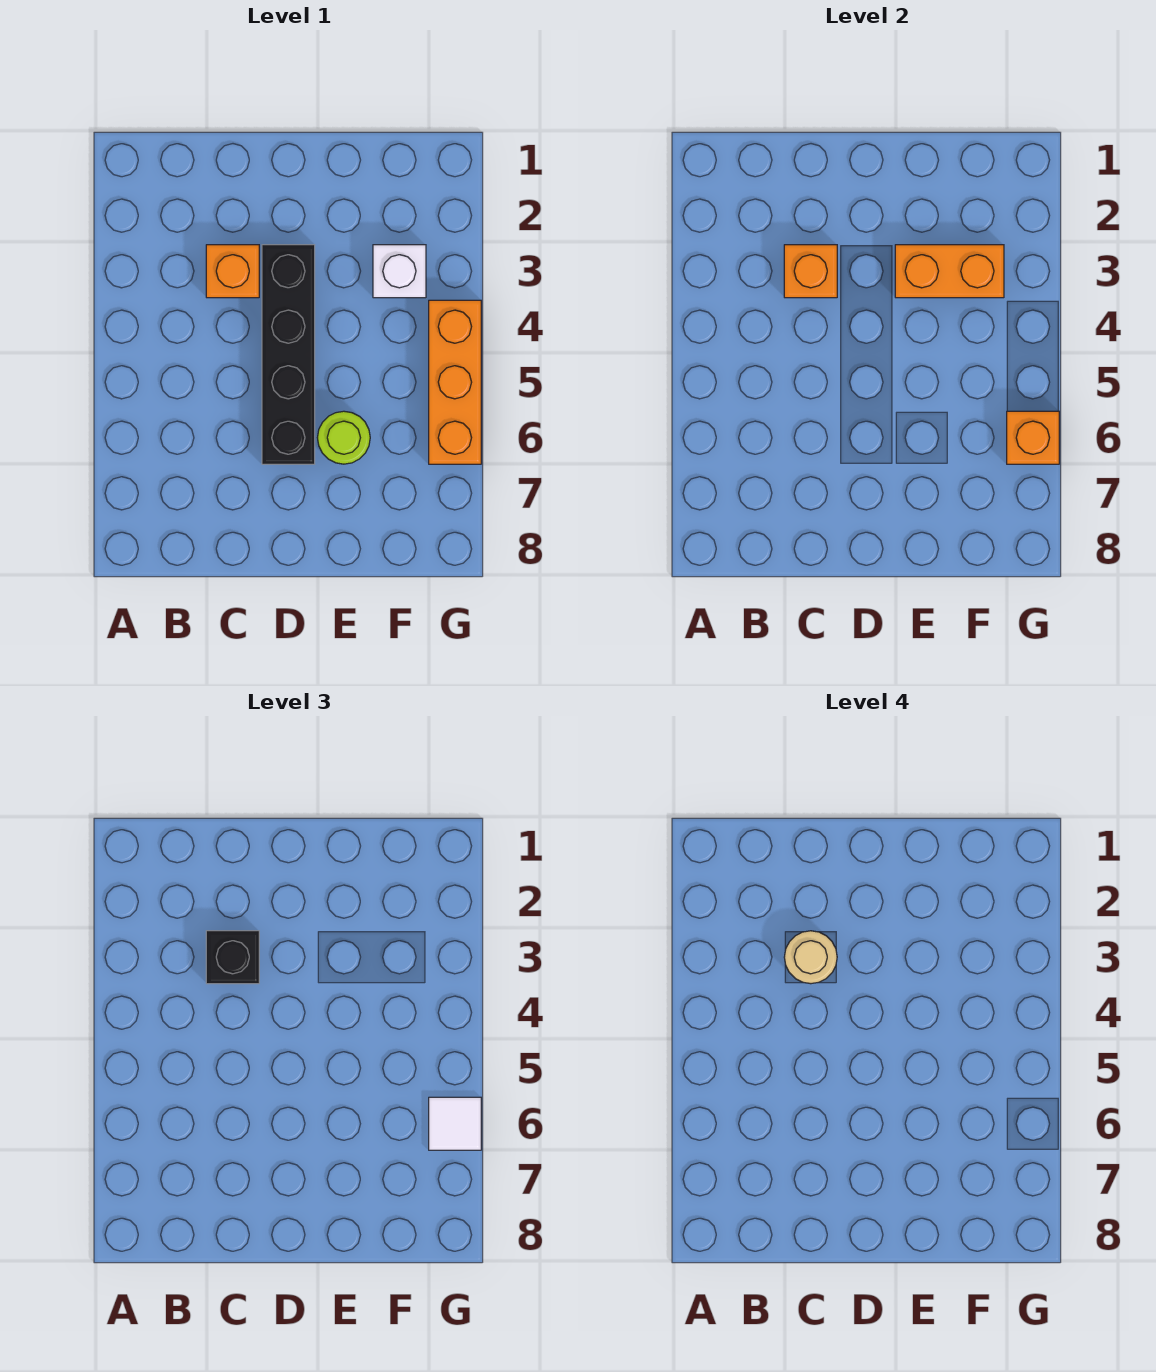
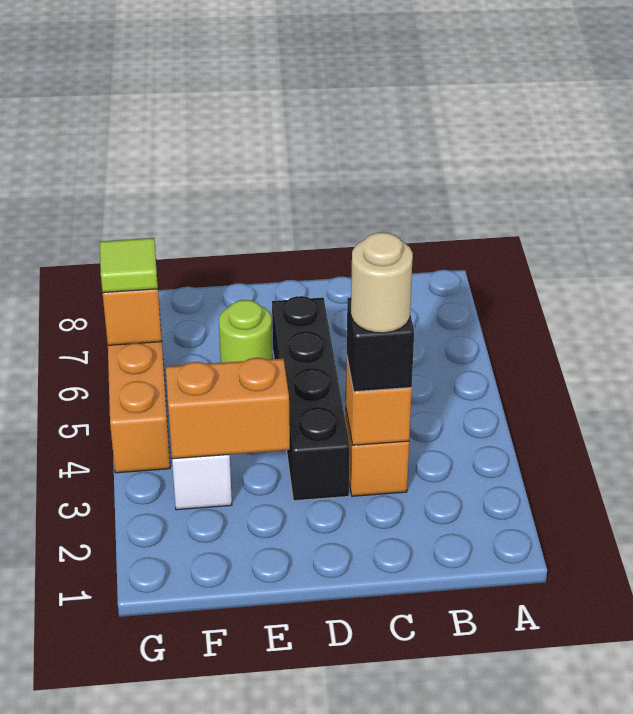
white 1x1 tile [429,1097,481,1150] -> lime 1x1 tile [100,238,158,293]

